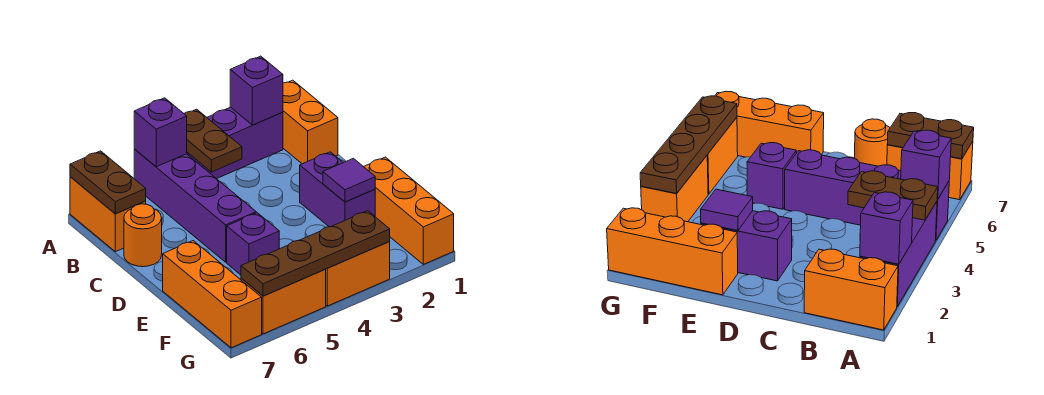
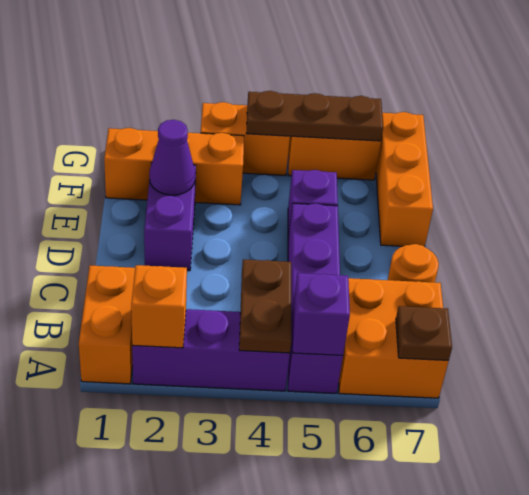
purple 1x1 brick [230,56,283,125] -> orange 1x1 brick [131,265,187,348]
orange 1x2 brick [70,177,146,252] -> orange 2x2 brick [339,278,449,398]
brown 1x2 plate [70,151,146,214] -> brown 1x1 plate [396,306,452,360]
orange 1x3 brick [364,157,454,264] -> orange 1x3 brick turned to [104,128,244,205]
purple 1x1 tile [323,158,375,202] -> purple 1x1 cone [150,120,195,195]
brown 1x4 plate [241,211,390,296] -> brown 1x3 plate [246,91,383,141]

